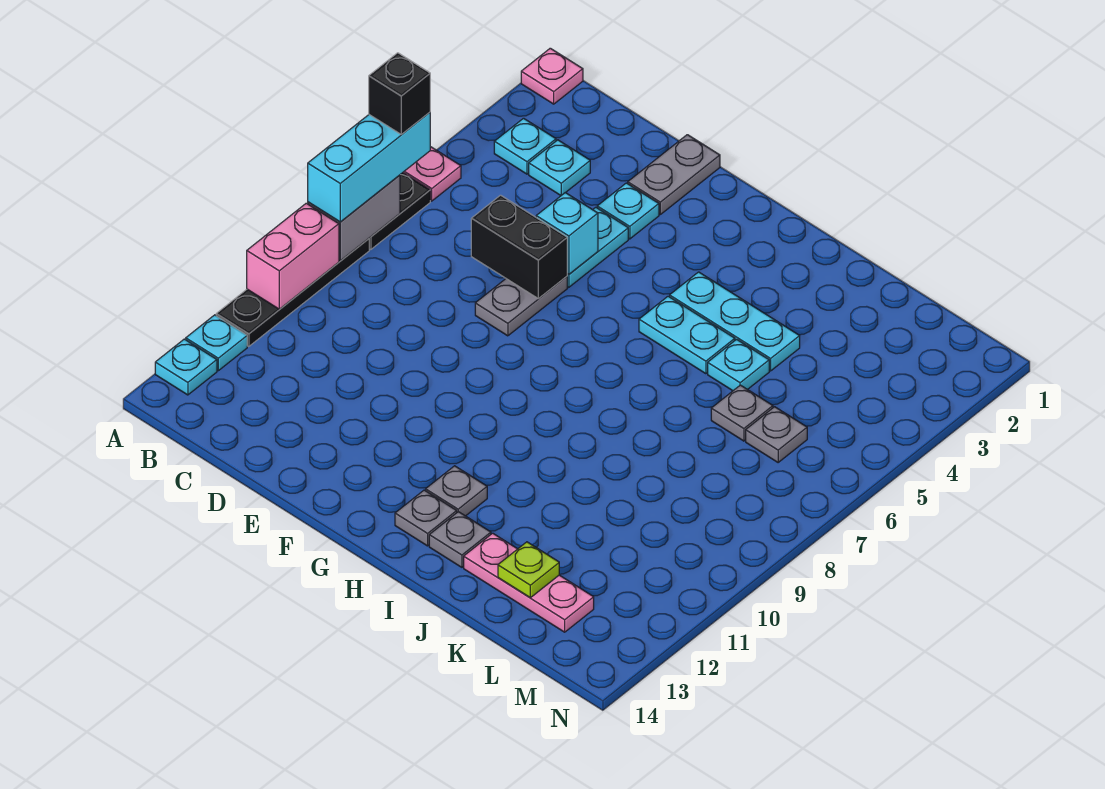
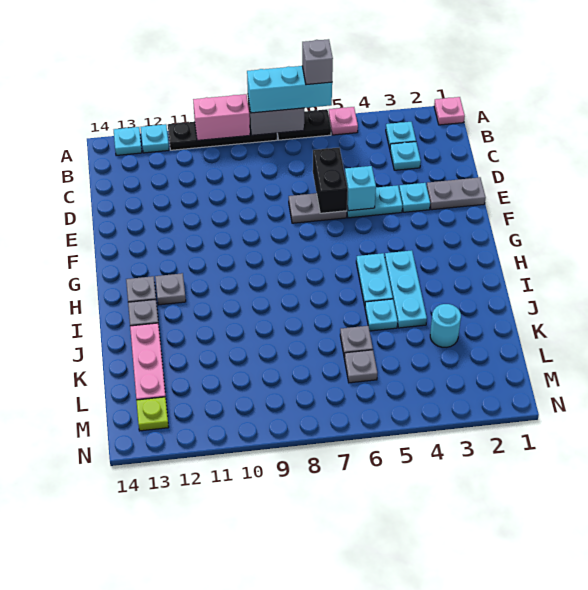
black 1x1 brick [369,53,430,135] -> grey 1x1 brick [302,39,333,85]
none -> cyan 1x1 round brick [430,304,461,347]
lime 1x1 plate [498,542,559,598] -> lime 1x1 plate moved to [136,397,169,431]

